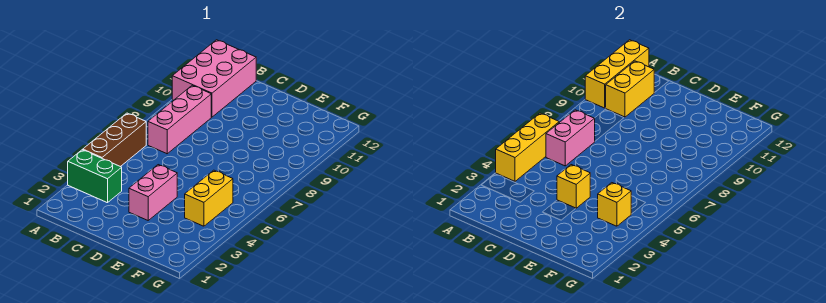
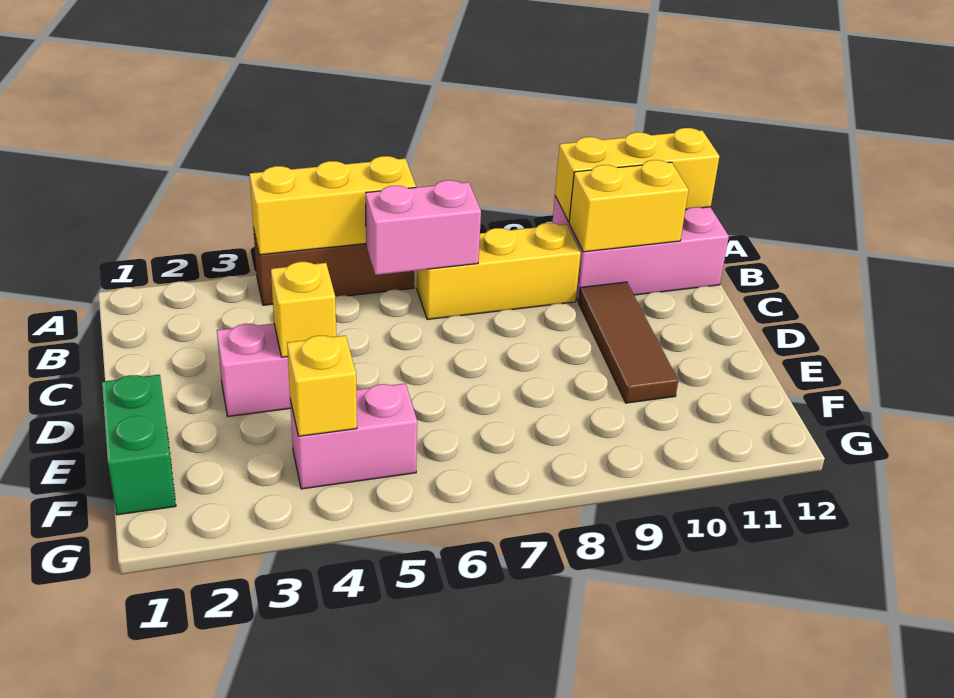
green 1x2 brick [68,150,122,203] -> green 1x2 brick moved to [102,375,176,515]
pink 1x3 brick [148,85,211,154] -> yellow 1x3 brick [417,223,581,320]
none -> brown 1x3 tile [579,282,678,403]
yellow 1x2 brick [185,170,233,226] -> pink 1x2 brick [290,383,417,489]

